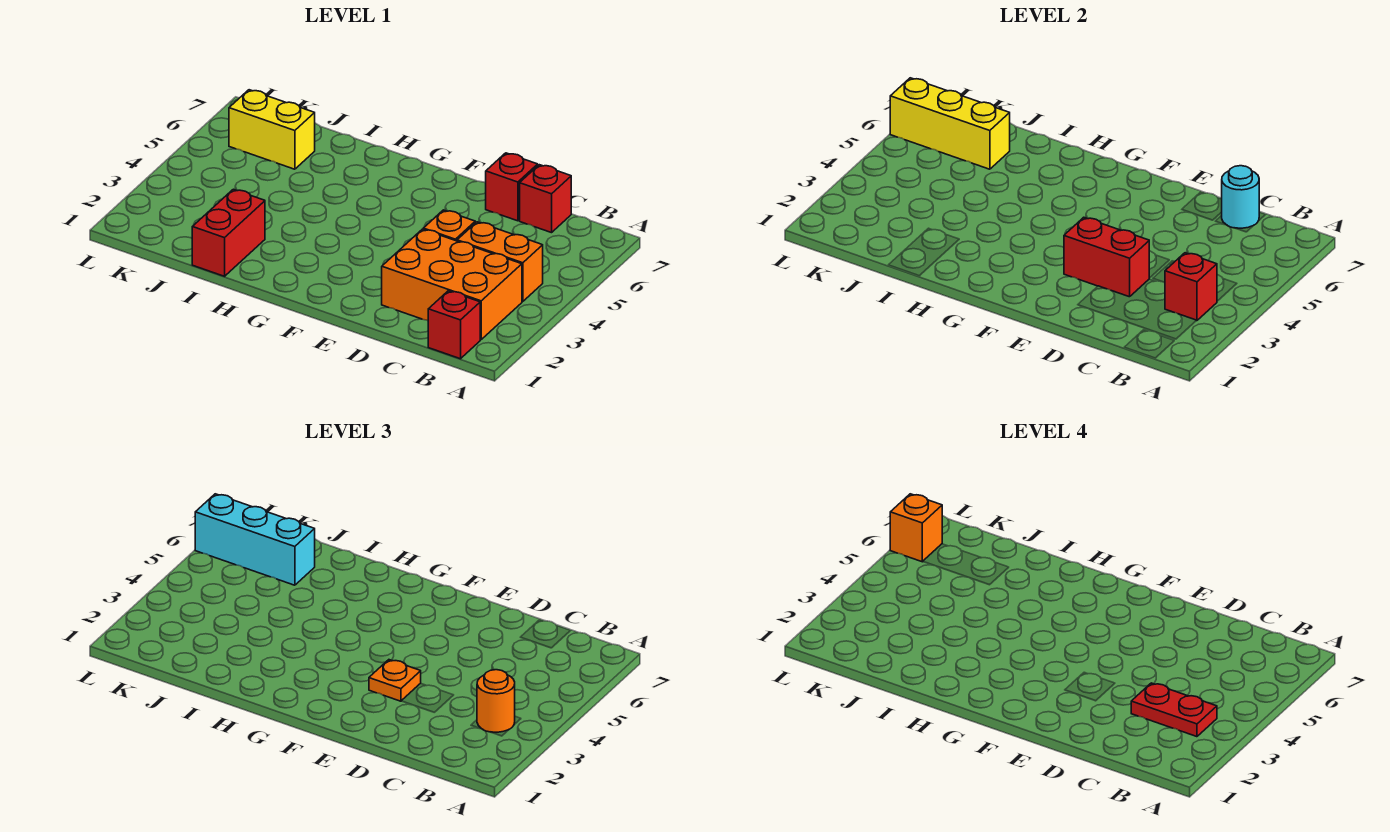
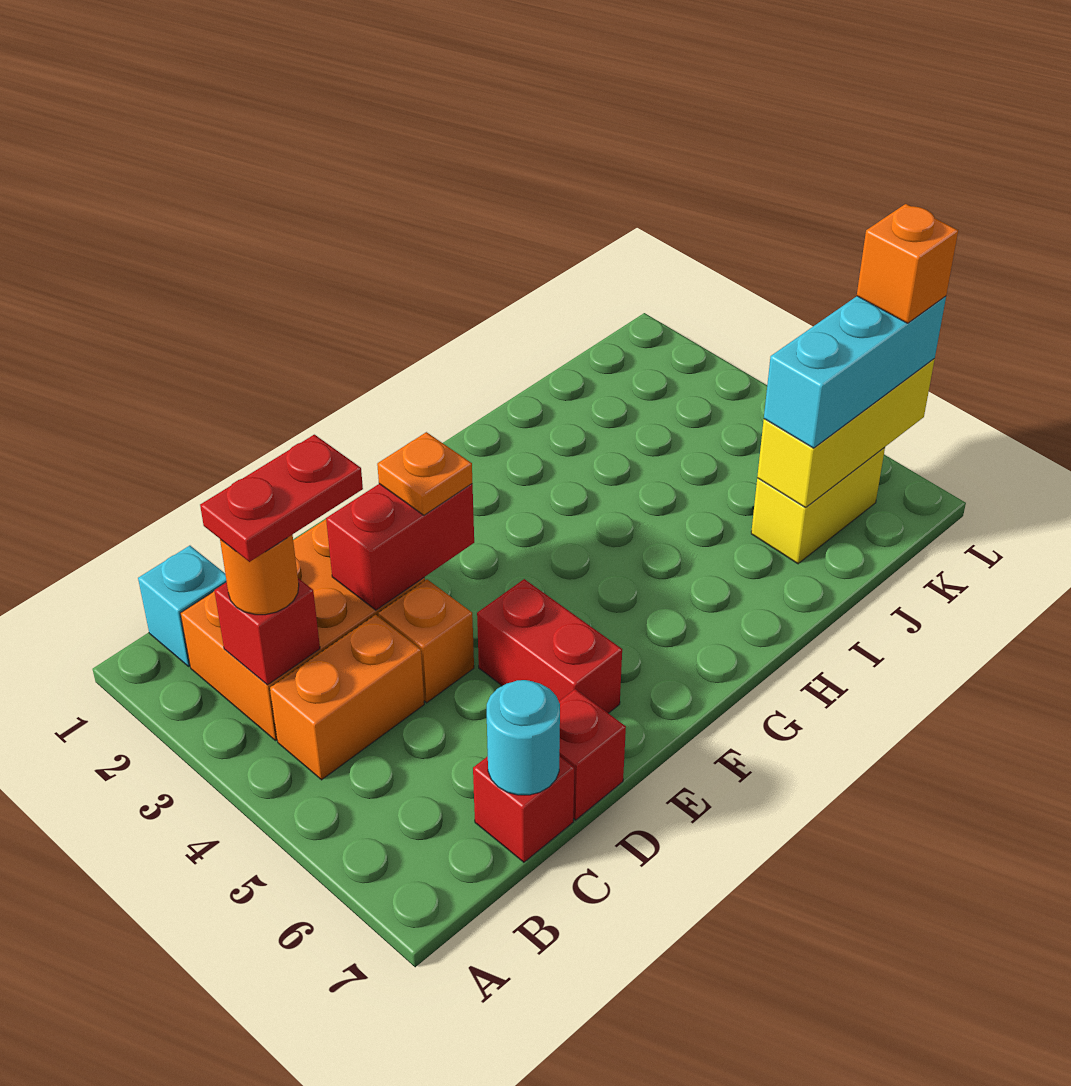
red 1x1 brick [428,291,480,359] -> cyan 1x1 brick [138,546,227,666]
red 1x2 brick [192,189,265,276] -> red 1x2 brick moved to [477,579,622,713]

